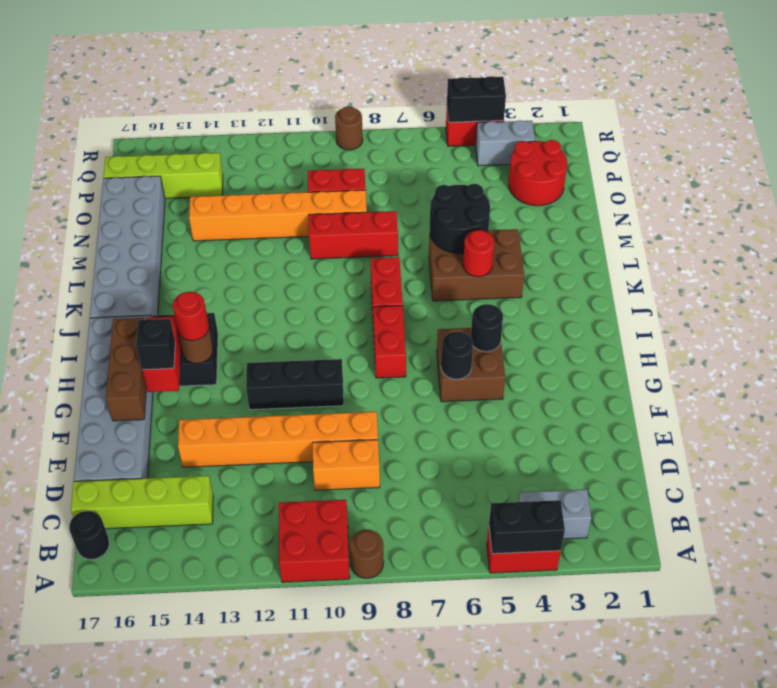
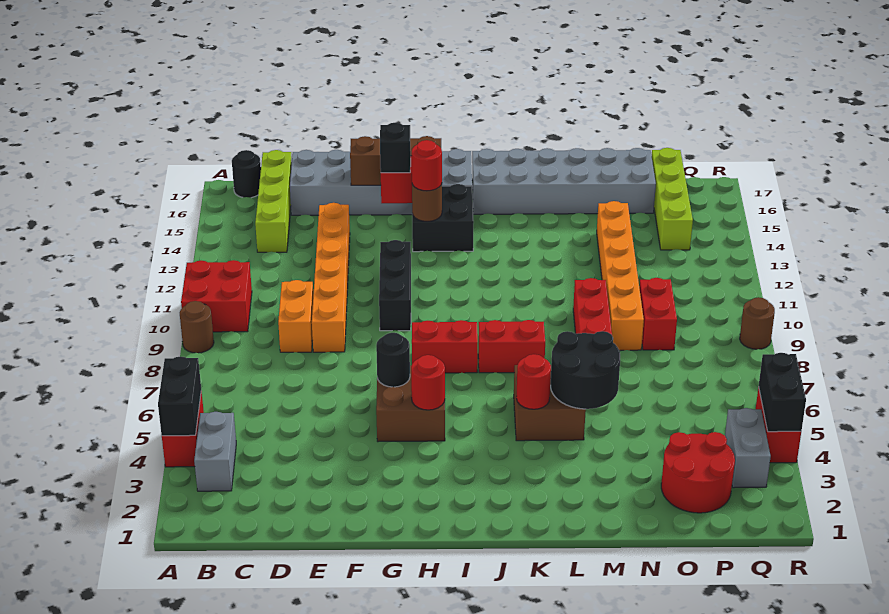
black 1x1 round brick [471,304,503,352] -> red 1x1 round brick [411,355,445,410]
brown 2x3 brick [429,229,524,301] -> brown 2x2 brick [514,365,586,441]

